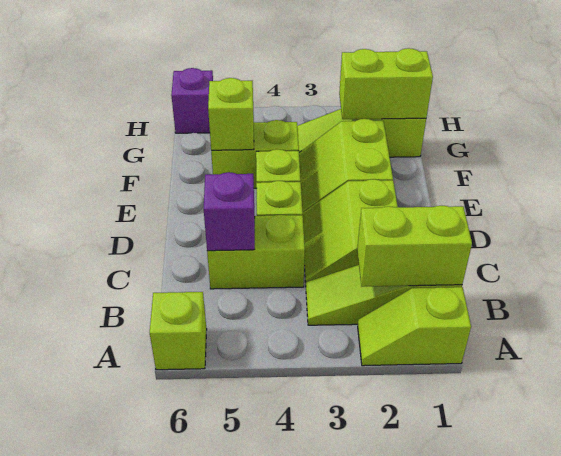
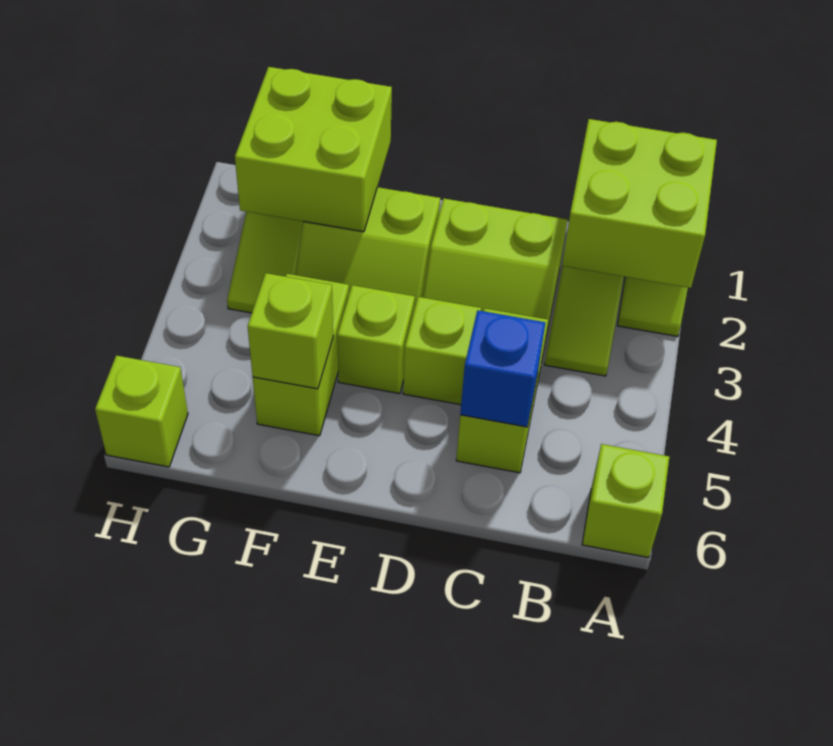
lime 1x2 brick [357,206,472,287] -> lime 2x2 brick [562,119,717,288]
purple 1x1 brick [204,172,255,251] -> blue 1x1 brick [460,310,545,427]
lime 1x2 brick [339,48,433,119] -> lime 2x2 brick [235,67,392,232]
purple 1x1 brick [171,68,213,133] -> lime 1x1 brick [95,355,188,467]

